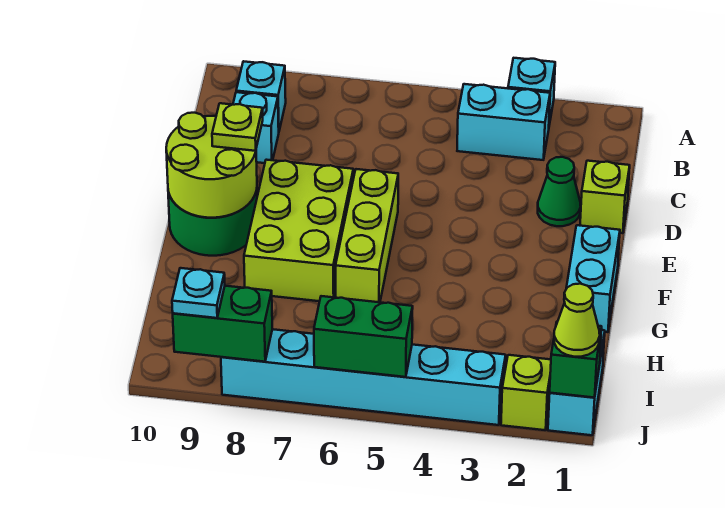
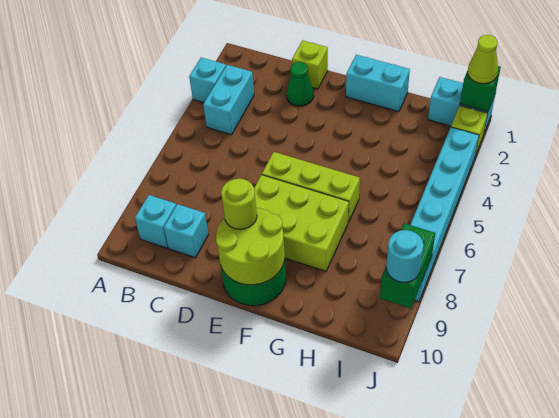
lime 1x1 plate [212,103,263,151] -> lime 1x1 round brick [221,179,257,229]
green 1x2 brick [314,296,413,377] -> none
cyan 1x1 plate [172,268,225,318] -> cyan 1x1 round brick [386,230,424,282]

